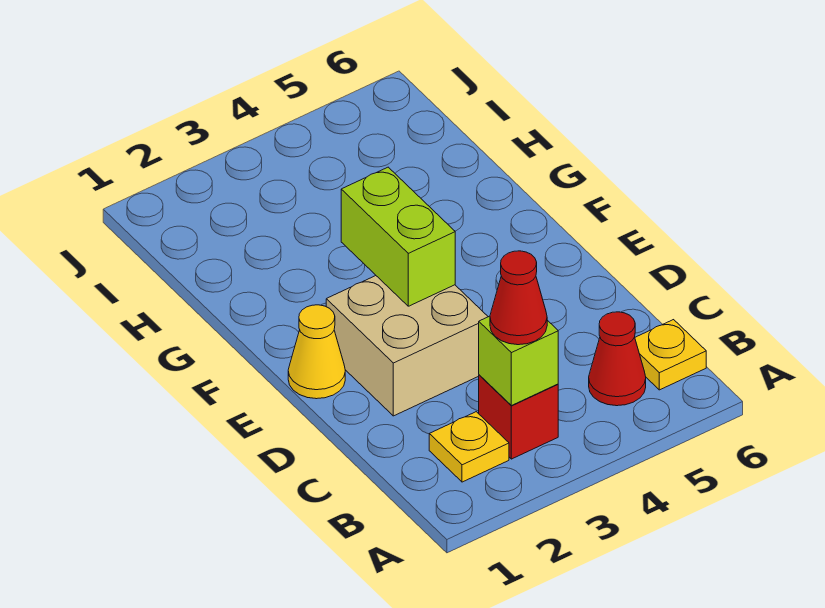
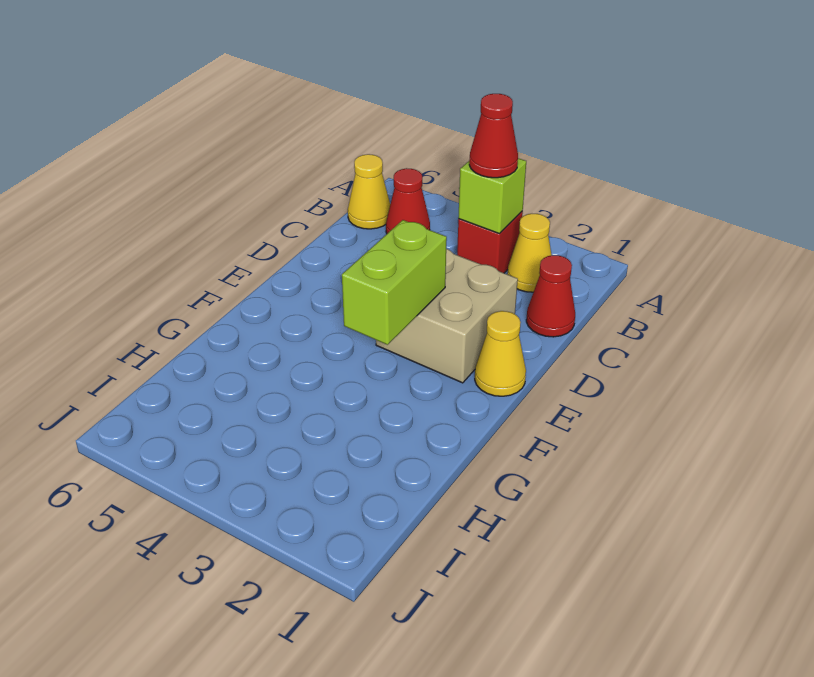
yellow 1x1 plate [429,412,509,482] -> yellow 1x1 cone [507,214,552,292]
yellow 1x1 plate [635,320,706,390] -> yellow 1x1 cone [348,154,390,229]
none -> red 1x1 cone [526,255,575,337]

